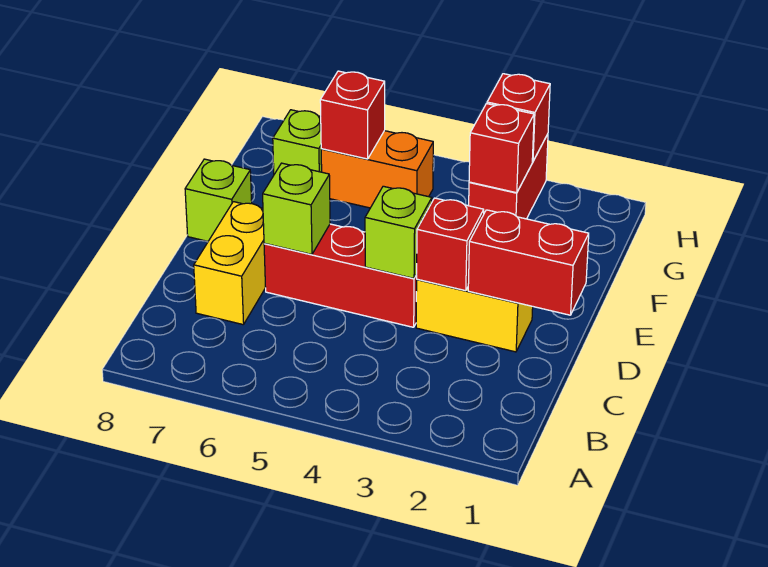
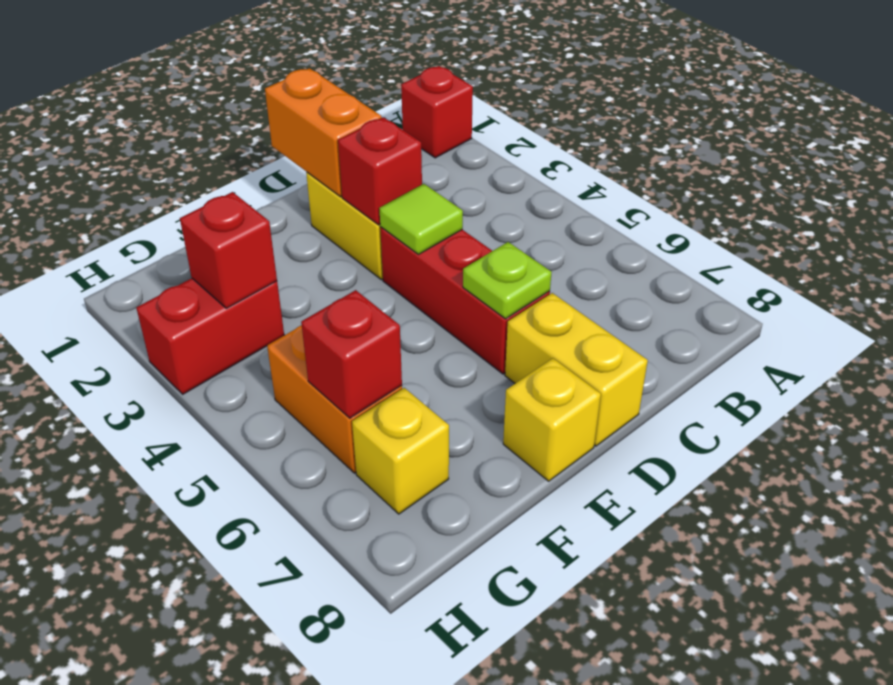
yellow 1x2 brick [194,202,266,325] -> yellow 1x2 brick turned to [505,293,648,446]
red 1x2 brick [468,210,589,315] -> orange 1x2 brick [265,68,382,197]
lime 1x1 brick [365,186,432,278] -> lime 1x1 tile [379,184,463,254]
lime 1x1 brick [263,163,330,254] -> lime 1x1 plate [463,242,552,319]
lime 1x1 brick [185,159,252,241] -> yellow 1x1 brick [503,358,601,481]
lime 1x1 brick [273,110,322,174] -> yellow 1x1 brick [352,388,449,514]
red 1x1 brick [487,74,550,162] -> red 1x1 brick moved to [401,66,473,158]

